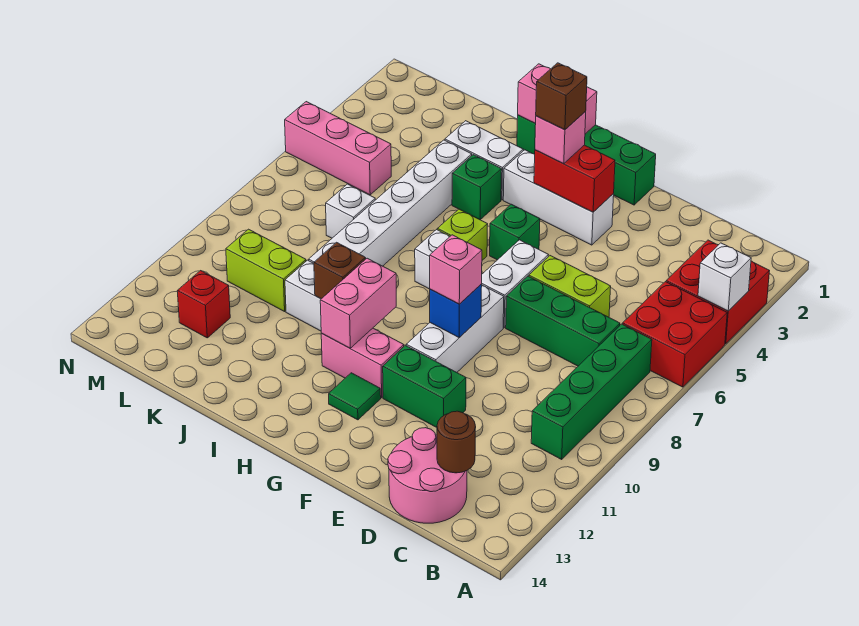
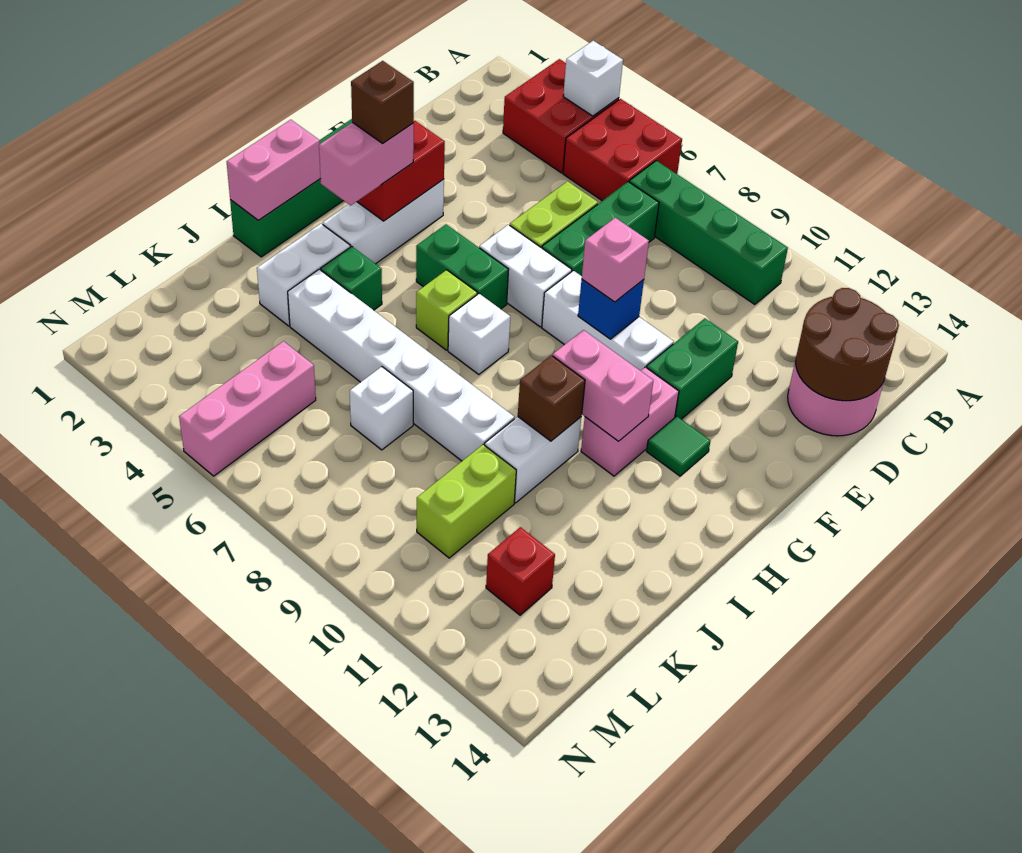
brown 1x1 round brick [437,411,476,473] -> brown 2x2 round brick [796,288,899,401]
pink 1x1 brick [535,112,586,164] -> pink 1x2 brick [319,122,414,205]
green 1x1 brick [490,204,540,260] -> green 1x2 brick [416,225,509,309]

